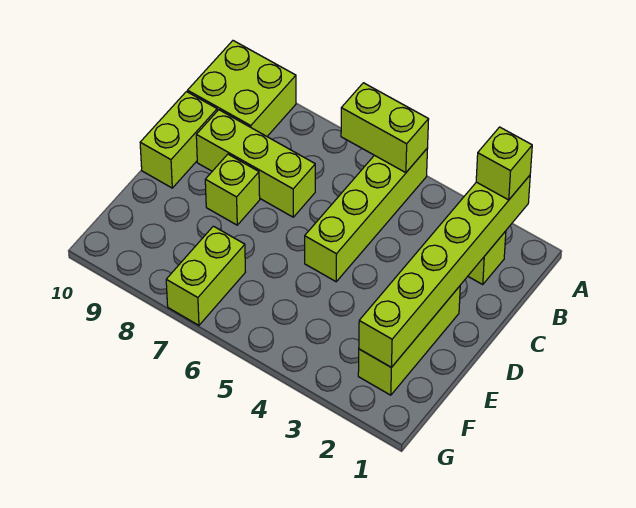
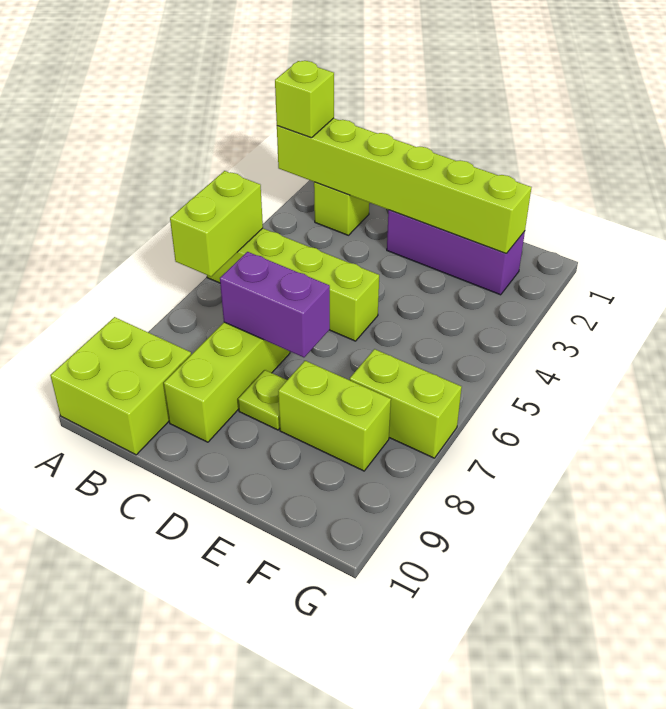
none -> purple 1x2 brick [220,252,330,357]
lime 1x2 brick [140,92,217,188] -> lime 1x2 brick moved to [278,361,391,471]
lime 1x3 brick [358,286,460,395] -> purple 1x3 brick [387,210,525,295]
lime 1x1 brick [205,154,260,225] -> lime 1x1 plate [238,370,287,430]

